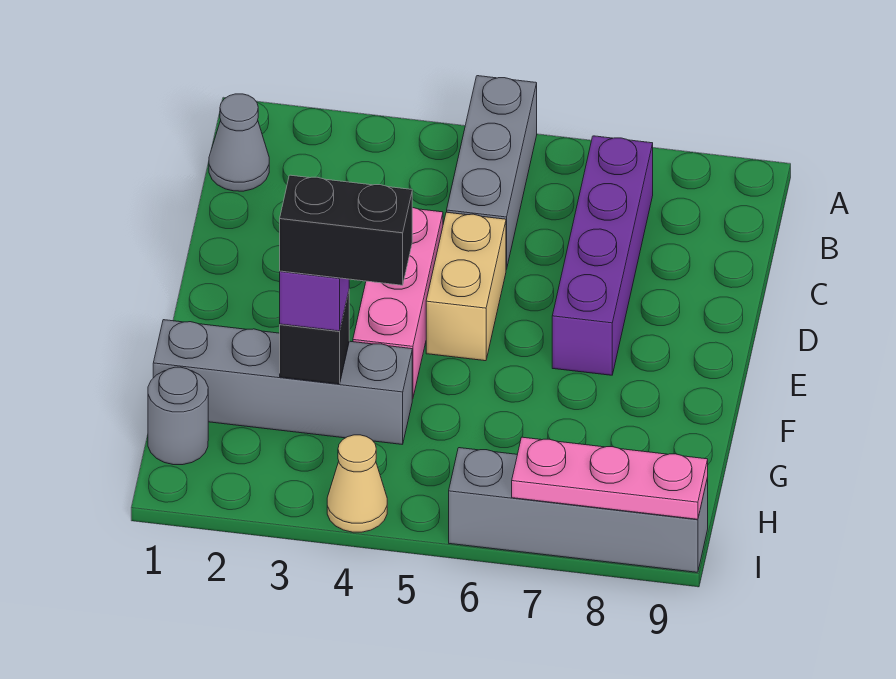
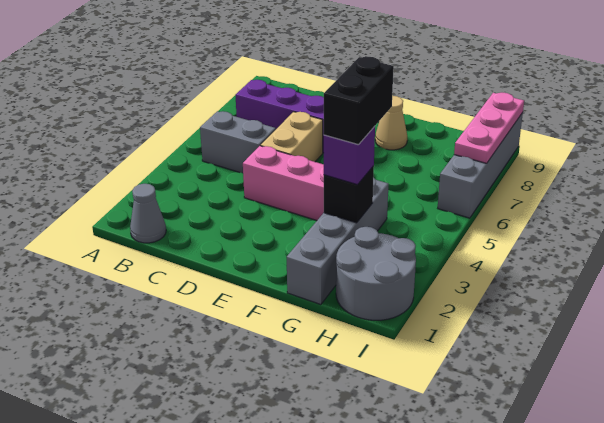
grey 1x3 brick [447,76,537,269] -> grey 1x2 brick [200,111,276,173]
tan 1x2 brick [426,212,506,361] -> tan 1x2 brick turned to [261,112,323,162]
grey 1x1 round brick [148,367,208,465] -> grey 2x2 round brick [336,227,416,320]
tan 1x1 cone [327,435,387,532] -> tan 1x1 cone moved to [375,96,407,150]

